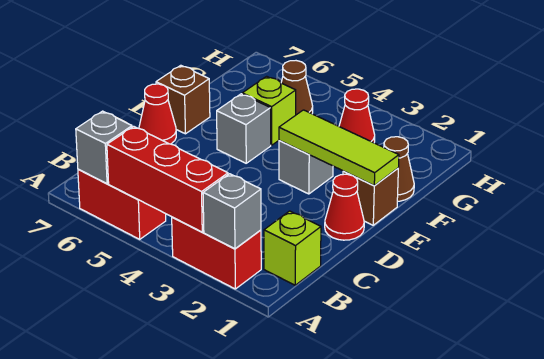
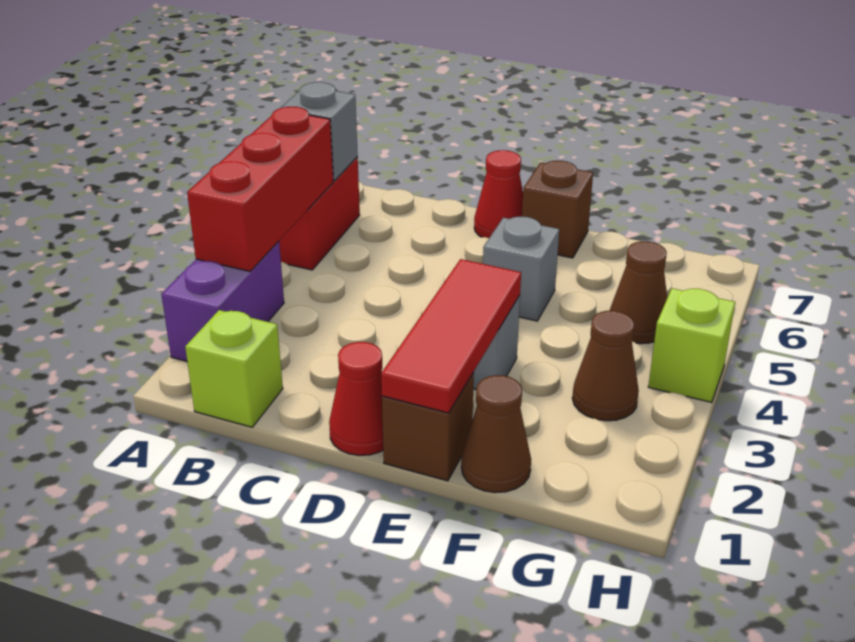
red 1x2 brick [172,217,261,289] -> purple 1x2 brick [161,241,284,361]
grey 1x1 brick [203,174,261,249] -> none
lime 1x3 tile [279,110,399,186] -> red 1x3 tile [381,259,521,413]
lime 1x1 brick [242,76,296,145] -> lime 1x1 brick moved to [648,288,735,402]
red 1x1 cone [339,89,375,143] -> brown 1x1 cone [572,311,639,421]

